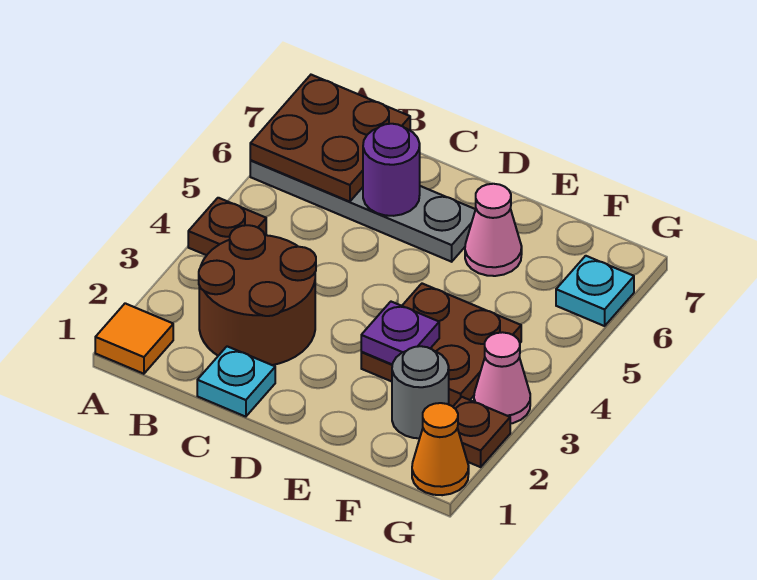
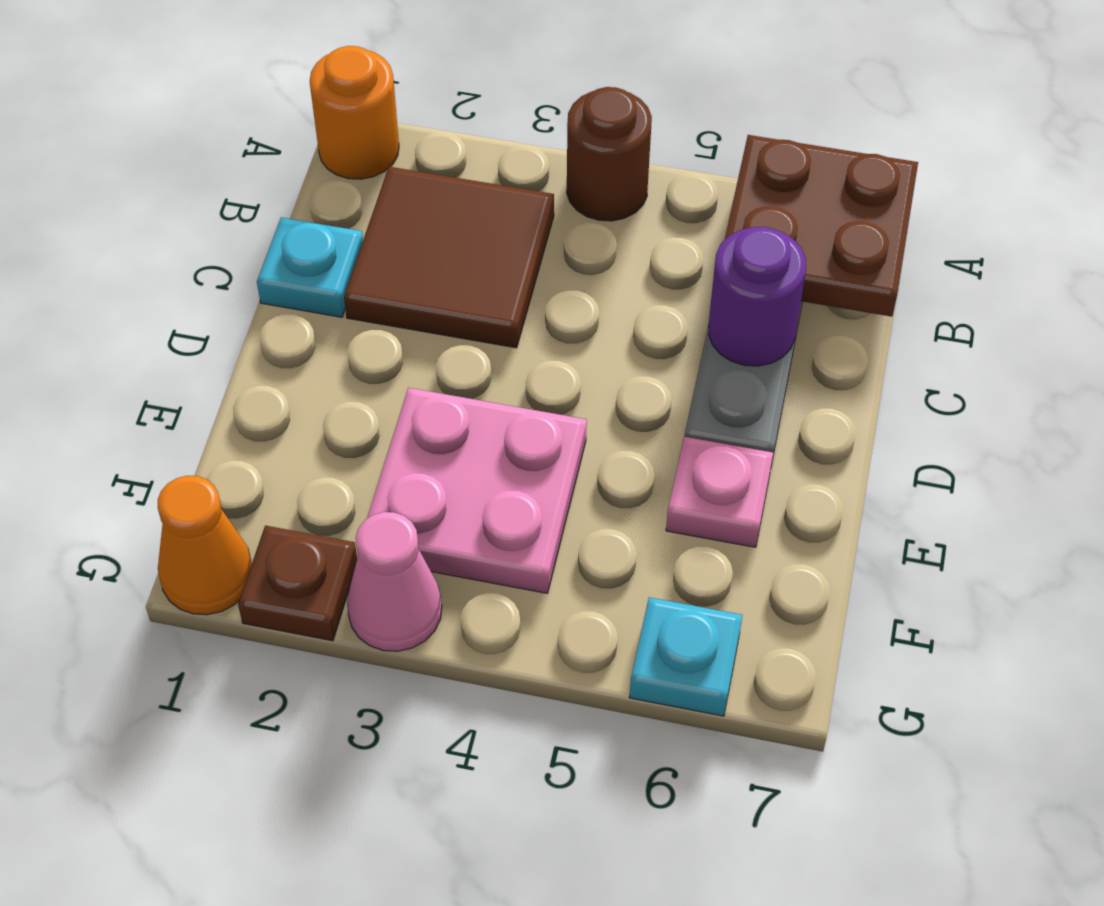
orange 1x1 tile [95,303,173,374] -> orange 1x1 round brick [310,46,399,179]
brown 1x1 plate [188,198,266,255] -> brown 1x1 round brick [567,87,652,221]
brown 2x2 round brick [199,225,316,365] -> brown 2x2 tile [344,167,554,348]
brown 2x2 plate [361,284,521,406] -> pink 2x2 plate [367,388,587,593]
purple 1x1 plate [361,302,439,364] -> none
pink 1x1 cone [465,184,522,276] -> pink 1x1 plate [666,437,773,547]
grey 1x1 round brick [392,346,449,438] -> none

